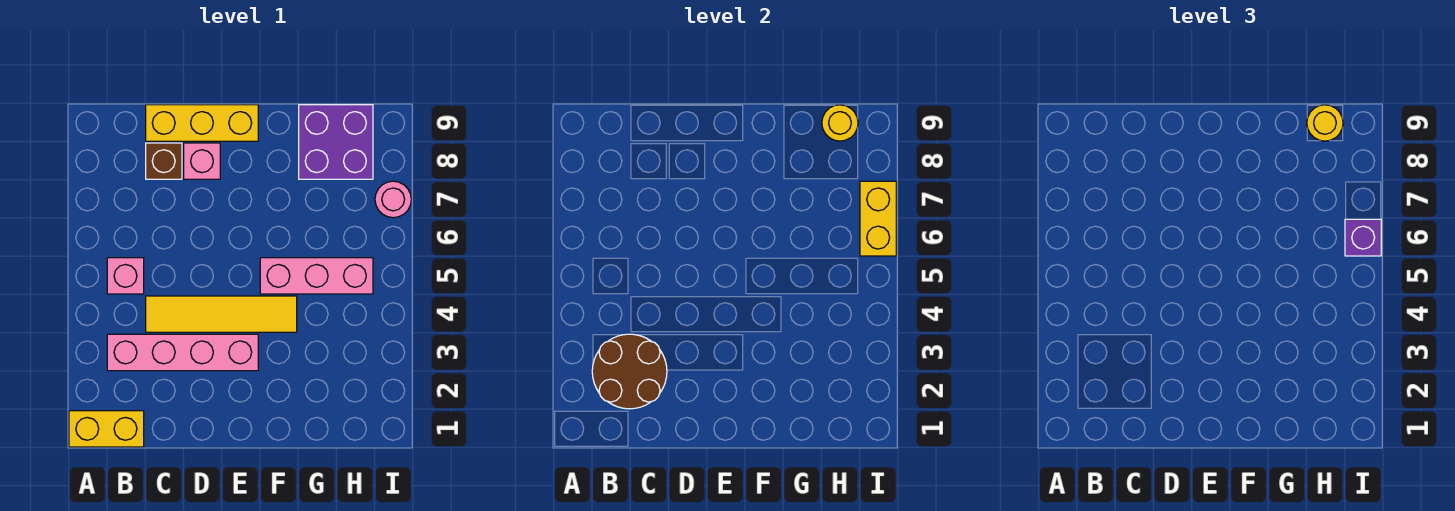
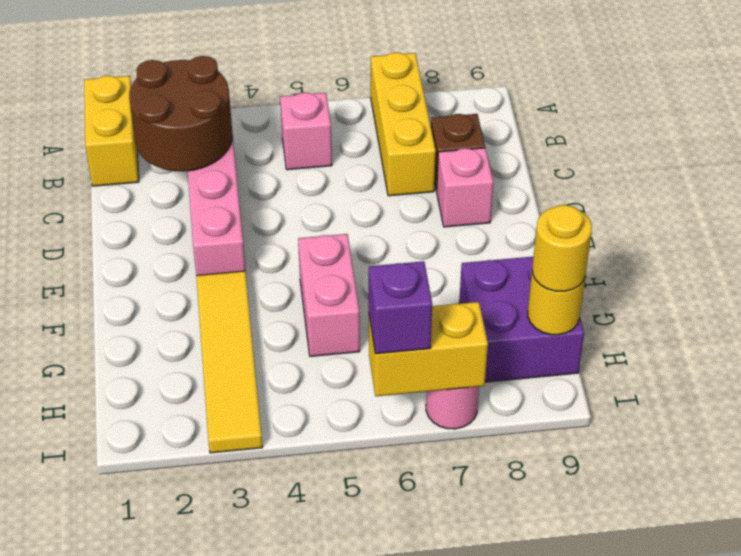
yellow 1x4 tile [146,296,297,332] -> yellow 1x4 tile moved to [196,271,263,453]
yellow 1x3 brick [146,105,258,141] -> yellow 1x3 brick moved to [371,53,436,196]
pink 1x3 brick [260,258,373,294] -> pink 1x2 brick [298,234,360,356]

